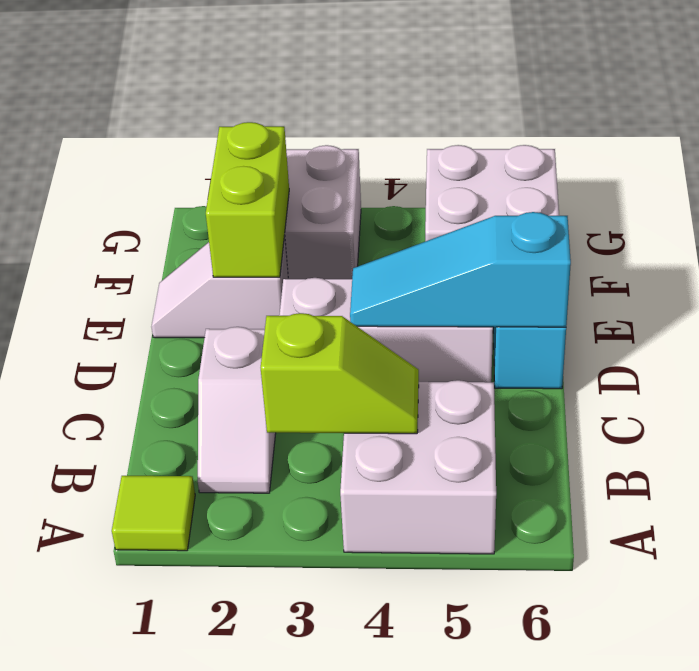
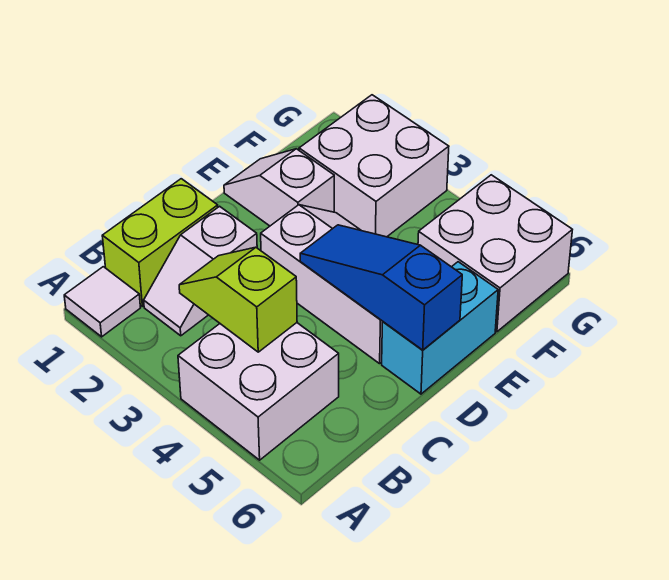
lime 1x1 tile [112,476,195,551] -> white 1x1 tile [64,267,140,337]
lime 1x2 slope [261,313,419,434] -> lime 1x2 slope turned to [179,247,297,352]
cyan 1x3 slope [350,212,571,327] -> blue 1x3 slope [300,225,462,350]
lime 1x2 brick [206,122,289,277] -> lime 1x2 brick moved to [102,179,218,306]

